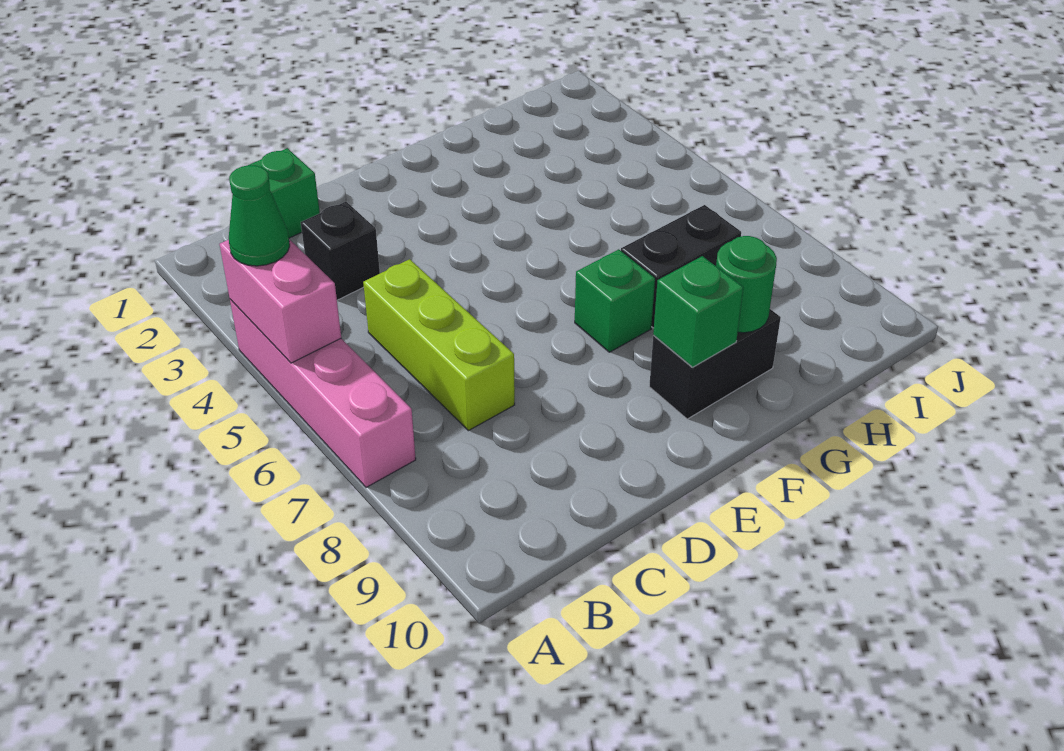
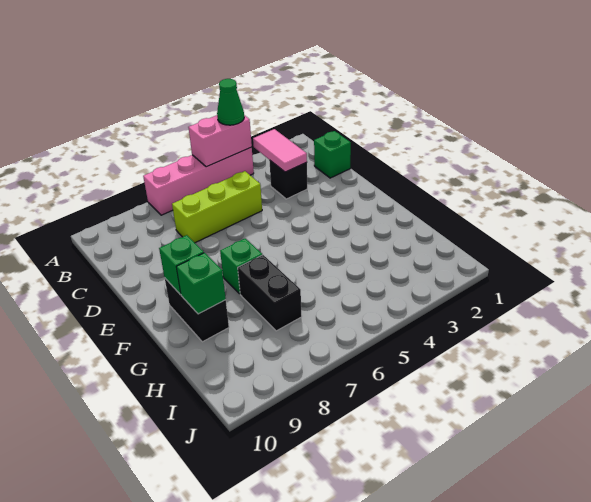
none -> pink 1x2 tile [253,129,307,172]
green 1x1 round brick [716,236,777,333] -> green 1x1 brick [176,253,226,314]

